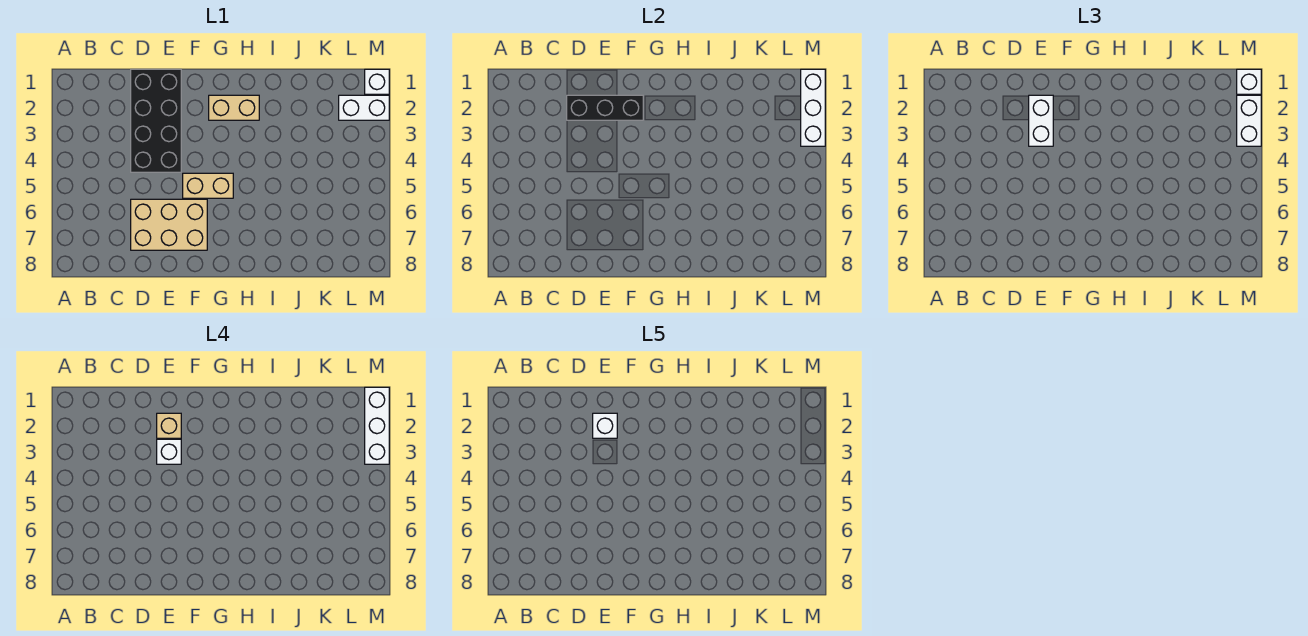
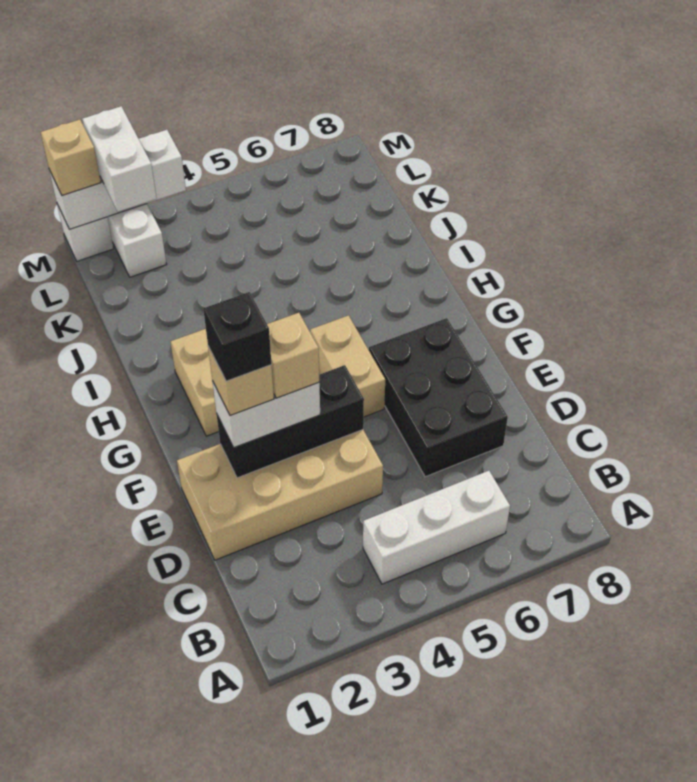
black 2x4 brick [131,69,181,172] -> tan 2x4 brick [177,430,383,560]
black 1x3 brick [567,95,643,120] -> black 1x3 brick turned to [217,365,364,478]
tan 2x3 brick [131,199,207,250] -> black 2x3 brick [369,318,508,477]
white 1x1 brick [593,413,617,438] -> black 1x1 brick [203,292,272,381]
white 1x1 brick [157,439,181,464] -> tan 1x1 brick [267,313,319,398]
white 1x1 brick [1237,69,1261,94] -> tan 1x1 brick [41,120,101,196]
white 1x3 brick [365,387,389,464] -> white 1x3 brick moved to [363,471,510,584]
white 1x2 brick [1237,95,1261,146] -> white 1x2 brick turned to [82,106,157,212]

